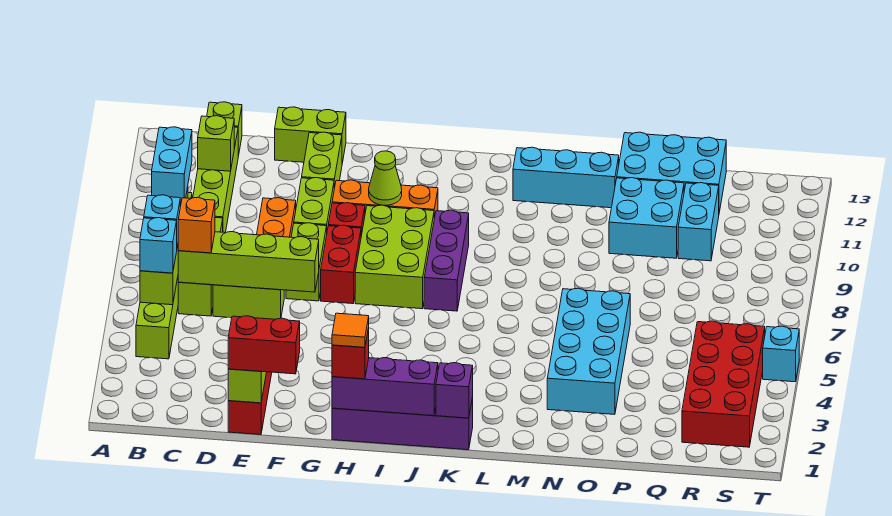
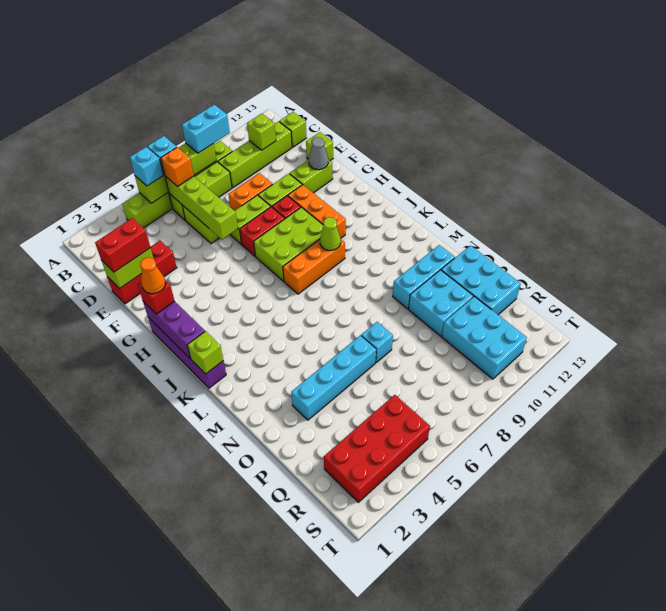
red 1x2 brick [228,316,300,374] -> red 1x2 brick turned to [95,218,151,272]
lime 1x2 brick [275,107,346,163] -> lime 1x1 brick [306,132,333,161]
none -> grey 1x1 cone [309,137,328,170]
orange 1x1 tile [332,313,369,347] -> orange 1x1 cone [140,258,165,294]
lime 1x1 cone [369,151,402,205] -> lime 1x1 cone moved to [320,217,341,250]
purple 1x3 brick [424,210,469,311] -> orange 1x3 brick [283,239,345,294]
purple 1x1 brick [436,363,473,418] -> lime 1x1 brick [187,331,223,374]
cyan 1x3 brick [513,147,619,208] -> cyan 1x3 brick turned to [393,245,455,309]
cyan 2x4 brick [547,288,630,414] -> cyan 1x4 brick [291,335,376,420]
cyan 1x2 brick [678,183,719,261] -> cyan 2x3 brick [442,297,527,379]
cyan 1x1 brick [763,326,799,382] -> cyan 1x1 brick moved to [361,322,393,362]

